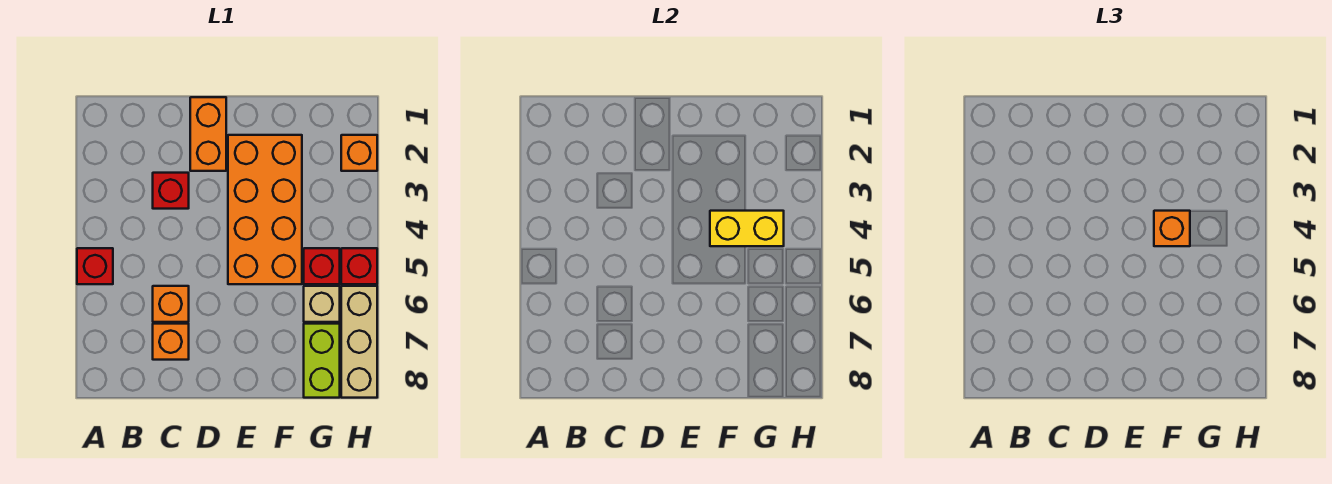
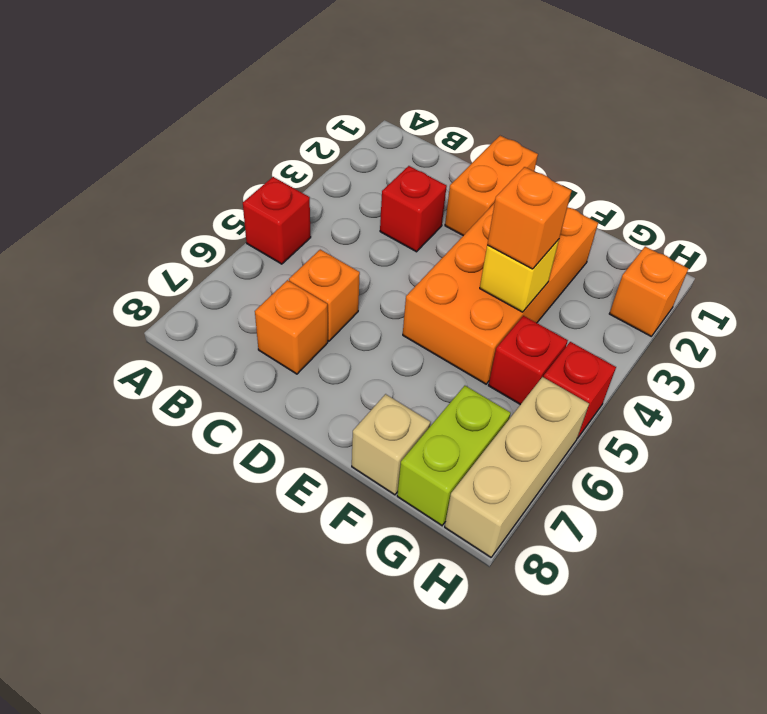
yellow 1x2 brick [710,211,784,246] -> yellow 1x1 brick [480,239,559,312]
tan 1x1 brick [304,286,340,322] -> tan 1x1 brick moved to [352,394,431,495]

